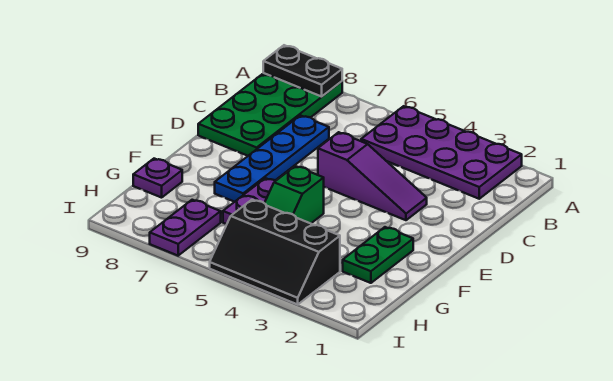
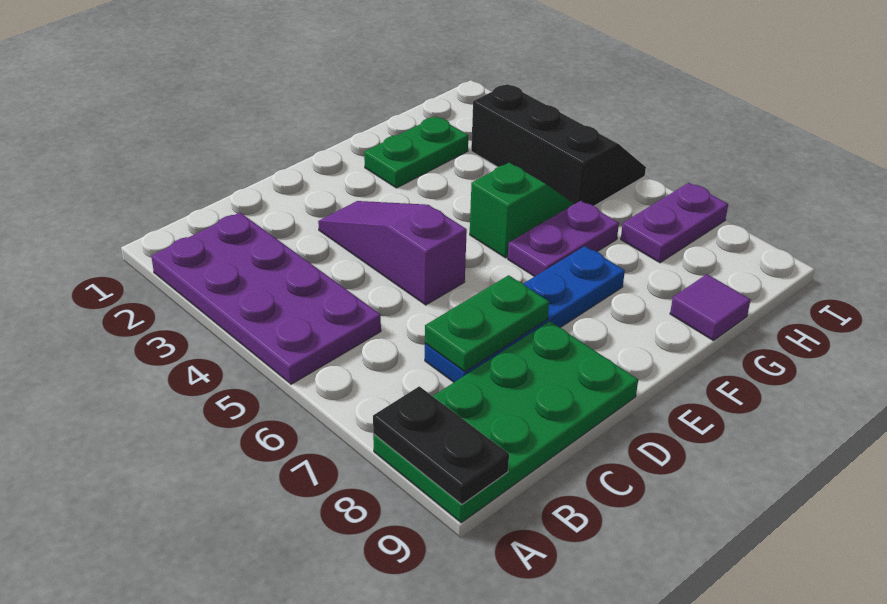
none -> green 1x2 plate [425,275,549,372]
purple 1x1 plate [133,159,182,198] -> purple 1x1 tile [670,274,751,341]

